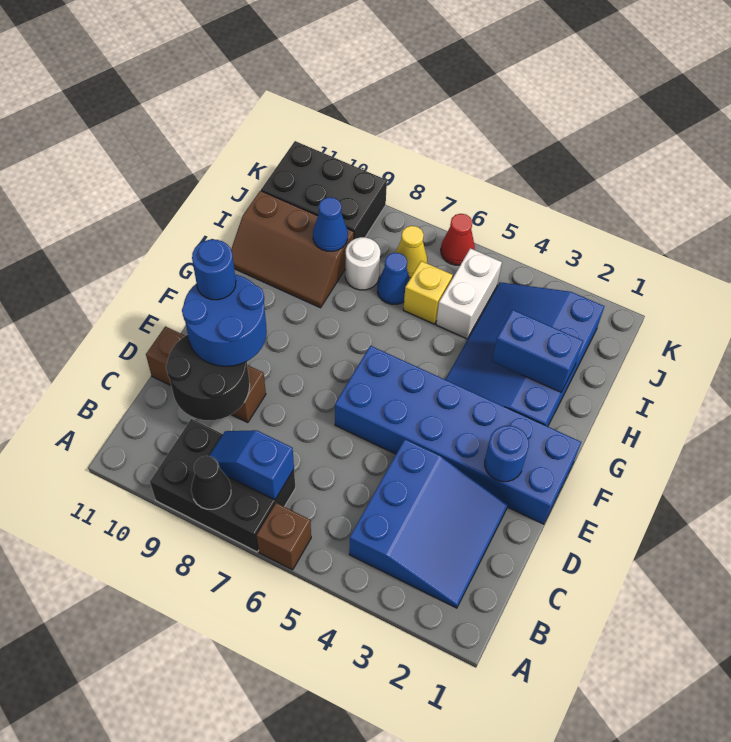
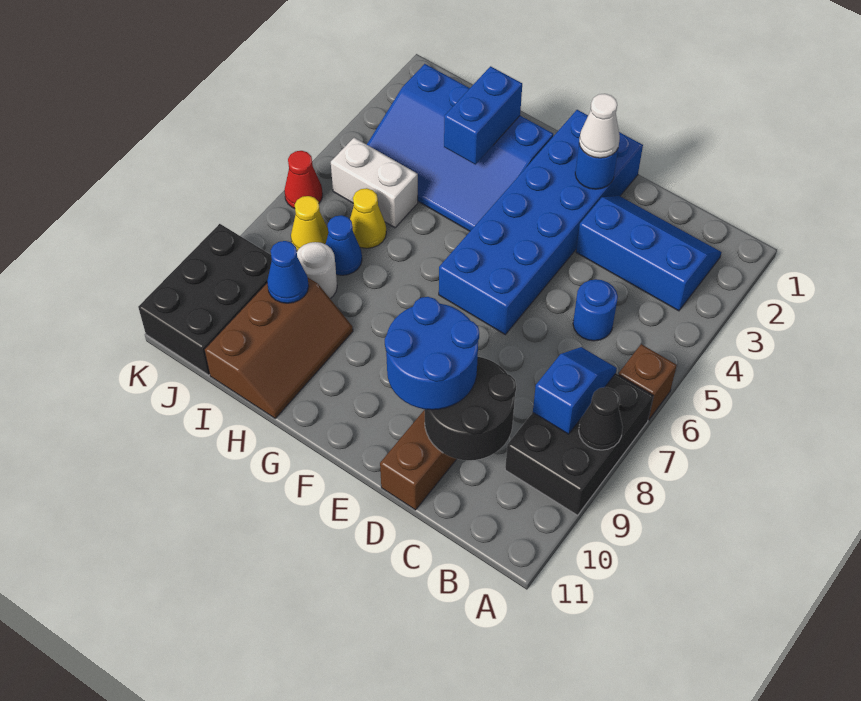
blue 3x3 slope [349,439,508,608] -> blue 2x3 slope [576,196,722,311]
blue 1x2 slope [209,430,294,500] -> blue 1x2 slope turned to [533,347,617,434]
none -> white 1x1 cone [579,94,620,158]
blue 1x1 round brick [192,239,236,300] -> blue 1x1 round brick moved to [573,279,618,341]
yellow 1x1 brick [403,261,453,324] -> yellow 1x1 cone [350,188,386,248]

